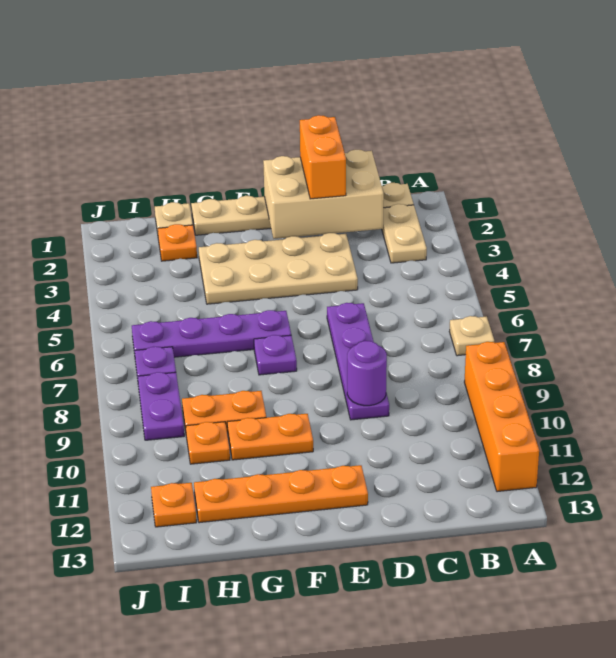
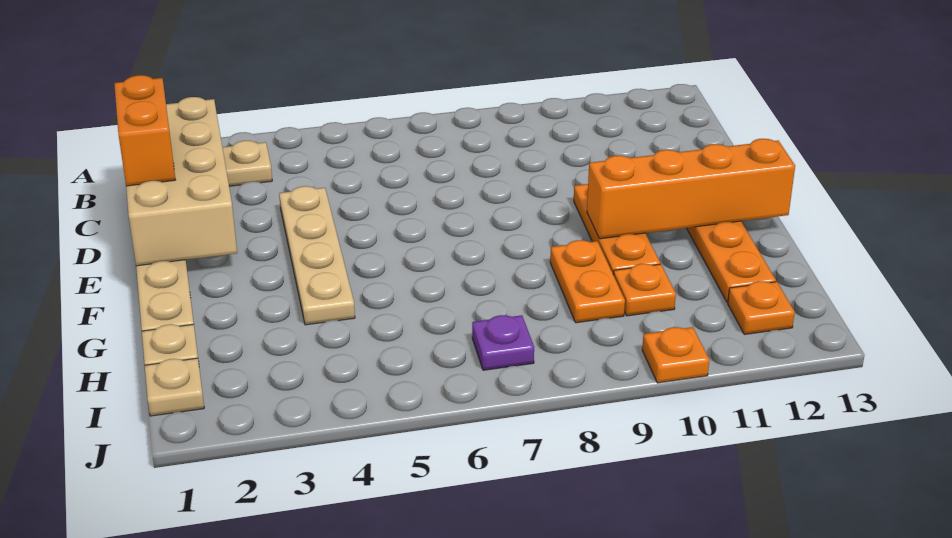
tan 1x1 plate [449,316,494,356] -> tan 1x1 plate moved to [145,358,204,416]
orange 1x4 brick [464,342,539,492] -> orange 1x4 brick moved to [587,139,795,239]
tan 2x3 brick [263,150,384,239] -> tan 2x4 brick [126,97,237,266]
orange 1x2 brick [300,115,346,199] -> orange 1x2 brick turned to [114,75,176,186]
tan 2x4 plate [199,233,358,304] -> tan 1x4 plate [279,186,355,325]
purple 1x4 plate [327,303,389,420] -> none
purple 1x1 round brick [347,341,387,406] -> none
purple 1x4 plate [132,310,291,357] -> none
purple 1x1 plate [254,335,297,375] -> none
orange 1x2 plate [227,414,313,460] -> orange 1x3 plate [574,184,660,274]
orange 1x1 plate [158,224,197,261] -> orange 1x1 plate moved to [642,327,709,383]
purple 1x2 plate [138,372,184,440] -> none

